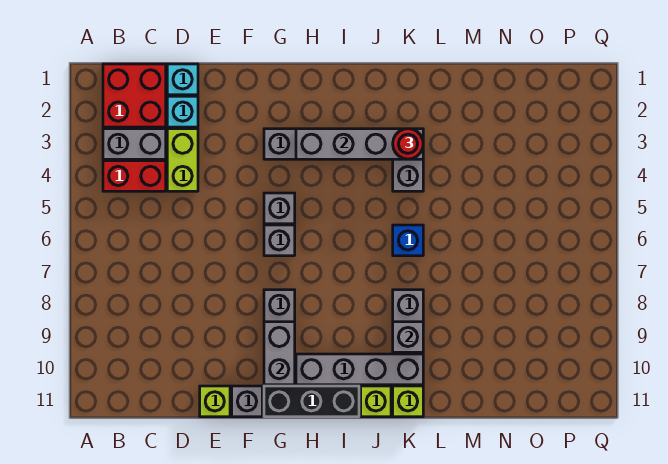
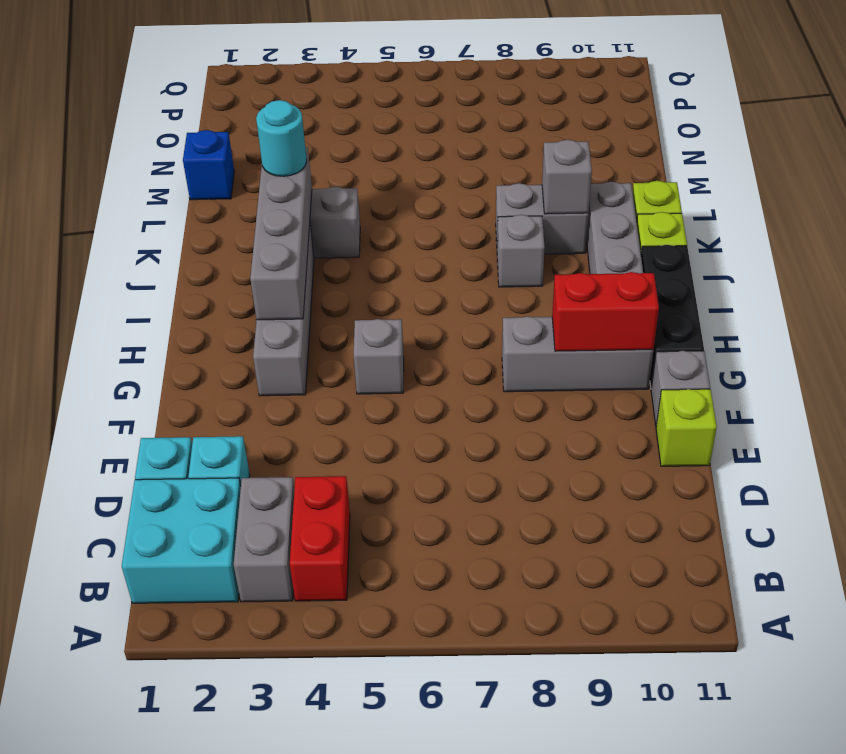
red 2x2 brick [103,64,166,127] -> cyan 2x2 brick [122,478,241,603]
lime 1x2 brick [167,129,198,191] -> none
grey 1x1 brick [264,225,295,256] -> grey 1x1 brick moved to [497,215,545,287]
grey 1x2 brick [264,322,295,385] -> red 1x2 brick [552,272,659,351]
red 1x1 round brick [393,129,423,159] -> cyan 1x1 round brick [256,100,307,176]
blue 1x1 brick [393,225,423,256] -> blue 1x1 brick moved to [183,130,234,200]

